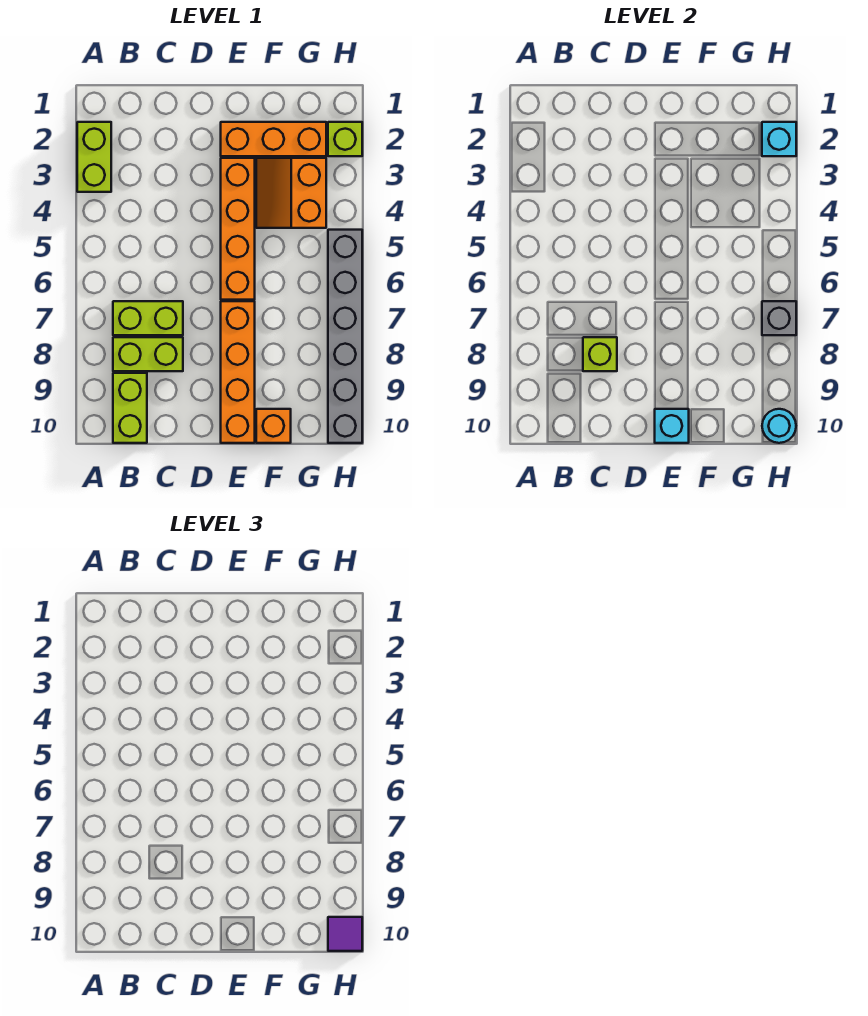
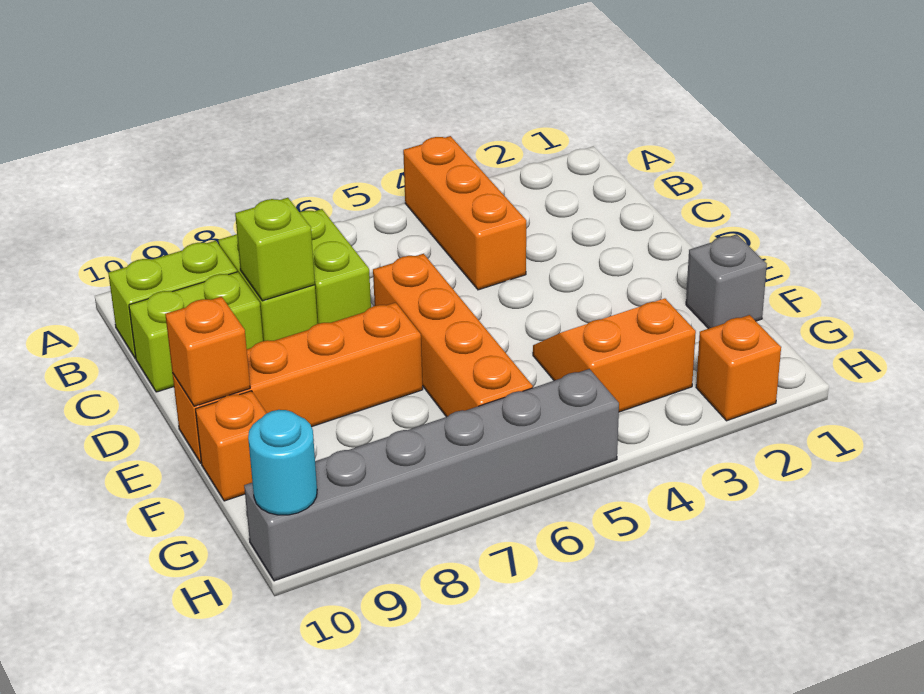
lime 1x2 brick [77,122,111,192] -> lime 1x2 brick moved to [129,272,263,392]
orange 1x3 brick [221,122,326,156] -> orange 1x3 brick moved to [403,136,526,290]
orange 1x4 brick [221,158,255,300] -> orange 1x4 brick turned to [373,254,533,417]
cyan 1x1 brick [655,409,689,443] -> orange 1x1 brick [165,297,250,406]
lime 1x1 brick [328,122,362,156] -> orange 1x1 brick [696,315,781,421]
cyan 1x1 brick [762,122,796,156] -> none
grey 1x1 brick [762,301,796,335] -> grey 1x1 brick moved to [686,234,767,329]
purple 1x1 tile [328,917,362,951] -> none

